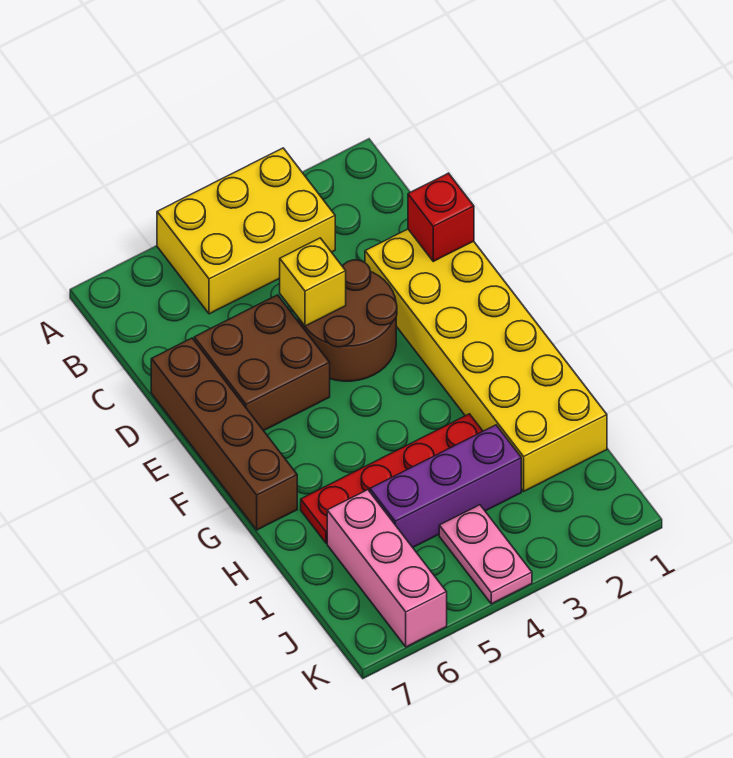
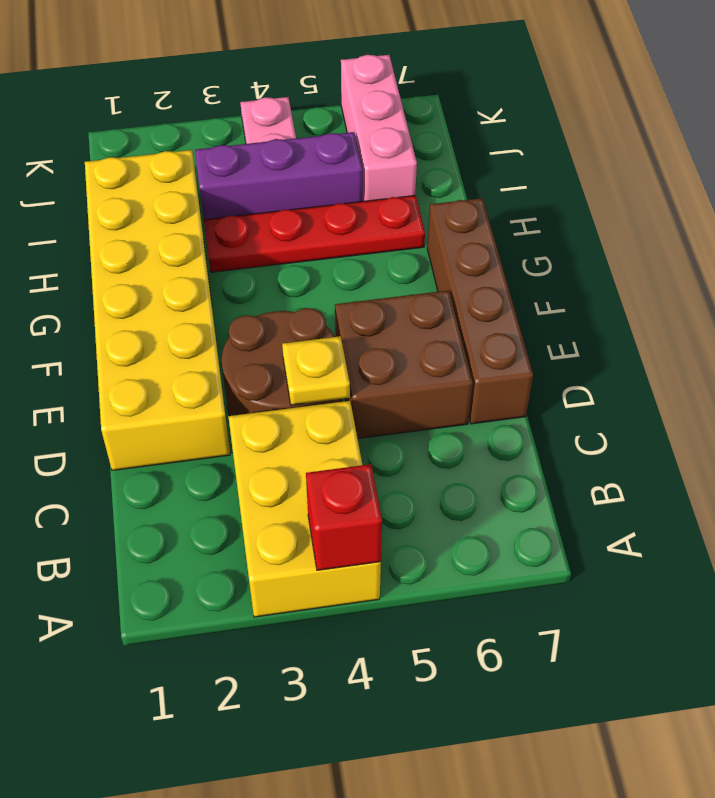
yellow 2x3 brick [157,148,335,314] -> yellow 2x3 brick turned to [228,401,381,617]
red 1x1 brick [408,173,474,261] -> red 1x1 brick moved to [306,464,382,570]
yellow 1x1 brick [280,238,346,326] -> yellow 1x1 plate [282,336,350,405]

